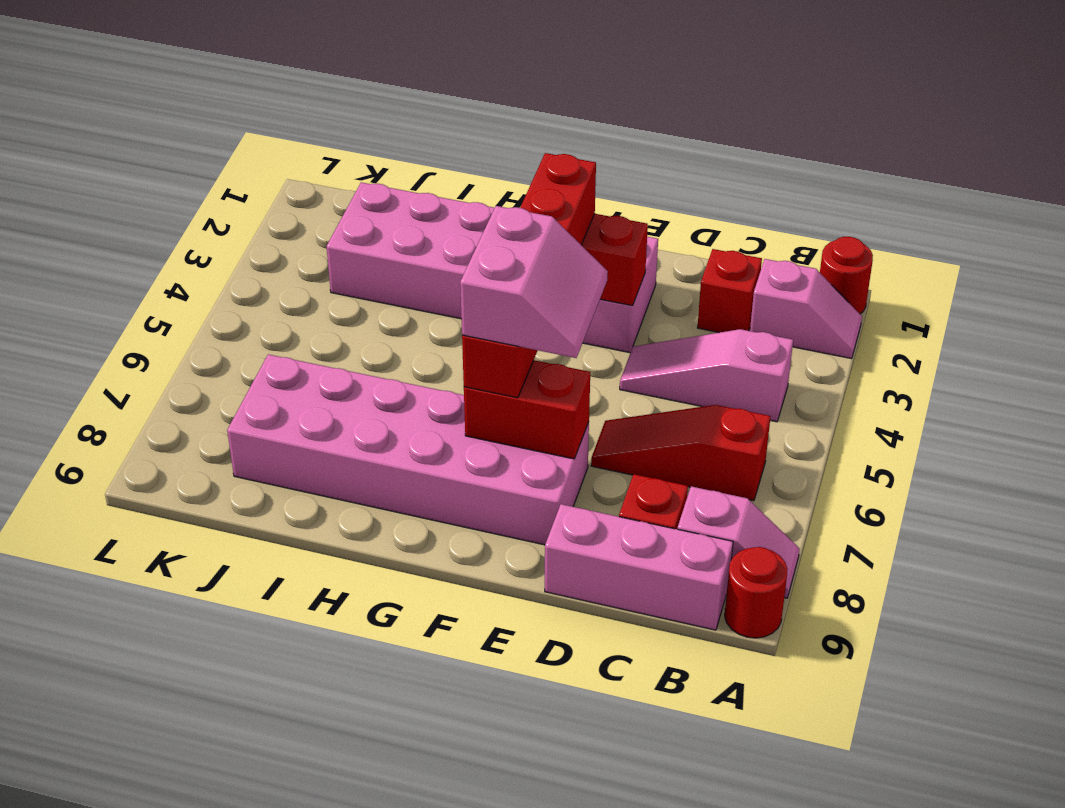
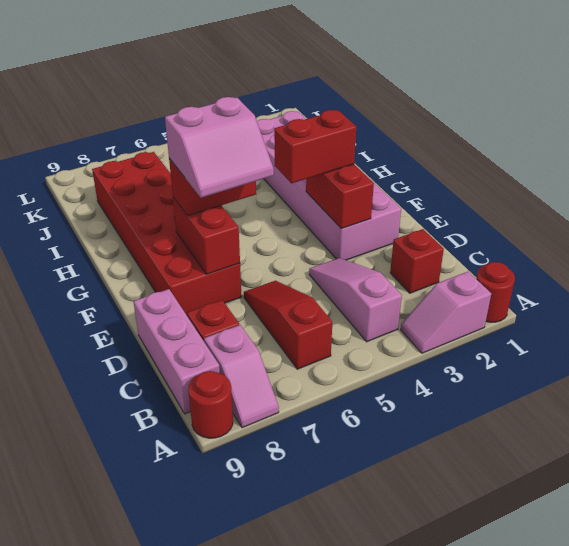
pink 1x2 slope [750,259,862,359] -> pink 1x2 slope turned to [401,272,491,353]
pink 2x6 brick [227,354,589,545] -> red 2x6 brick [92,152,242,315]

